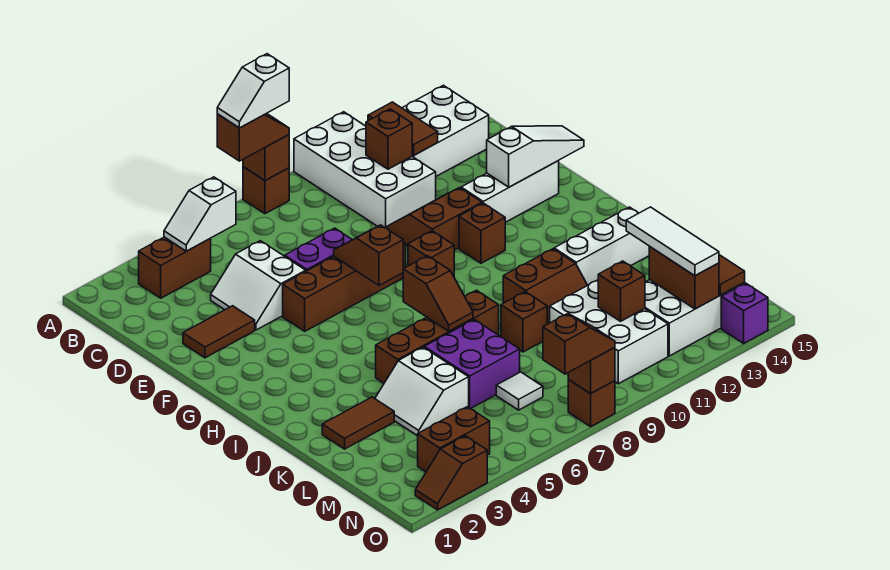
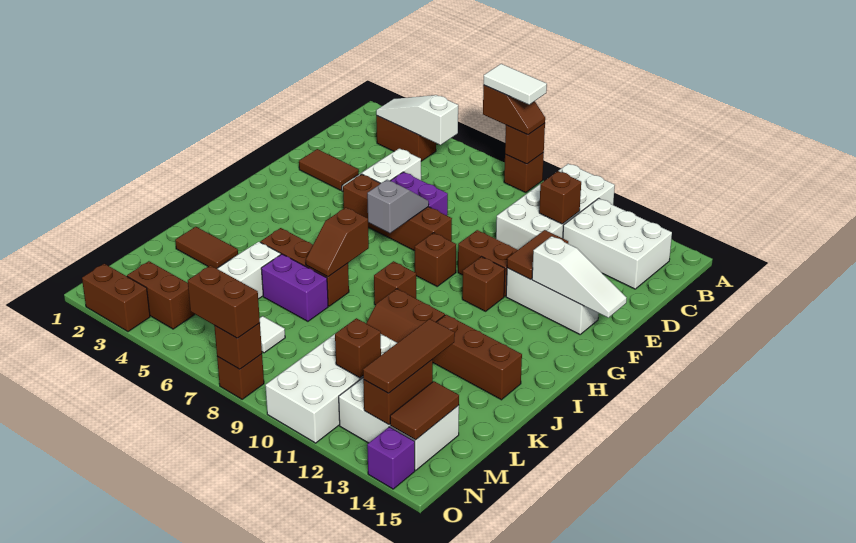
white 1x2 slope [217,54,289,128] -> white 1x2 tile [483,64,547,105]
white 1x2 slope [164,177,236,251] -> white 1x3 slope [376,95,458,145]
brown 1x2 tile [368,102,438,156] -> brown 1x2 tile moved to [507,230,568,280]
brown 1x2 slope [334,225,403,286] -> grey 1x2 slope [367,180,429,233]
brown 1x4 brick [376,290,499,383] -> brown 1x3 brick [260,228,349,306]
white 1x3 brick [554,207,650,285] -> brown 1x3 brick [432,315,522,400]
purple 2x2 brick [424,319,520,409] -> purple 1x2 brick [261,254,328,321]
brown 1x1 brick [501,292,547,352] -> brown 1x1 brick moved to [374,261,416,305]
white 2x3 brick [550,280,668,384] -> white 2x4 brick [265,334,397,443]
white 1x3 tile [626,207,719,276] -> brown 1x3 tile [363,319,455,393]
brown 1x2 slope [415,436,487,510] -> brown 1x2 brick [82,264,150,332]
brown 1x2 slope [543,314,615,374] -> brown 1x2 brick [188,265,260,338]

